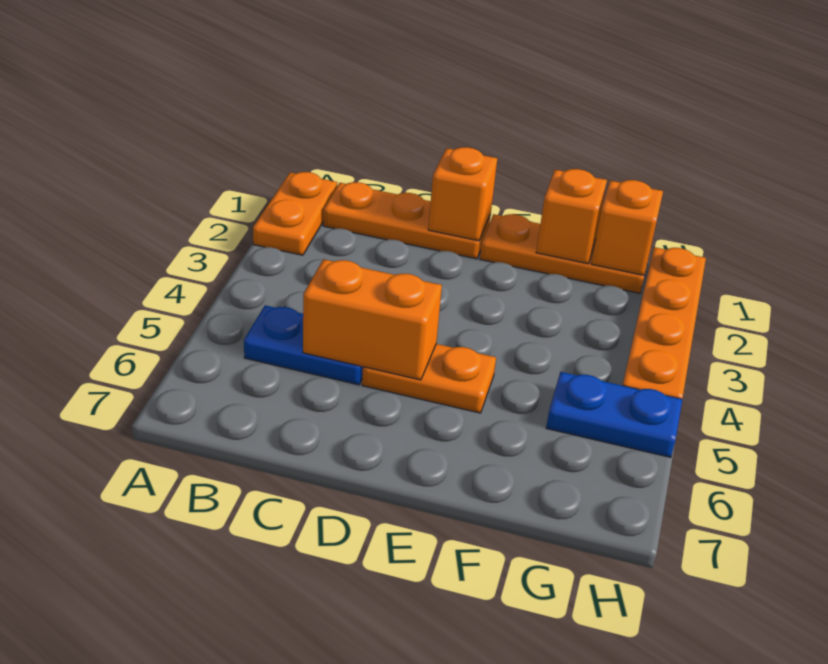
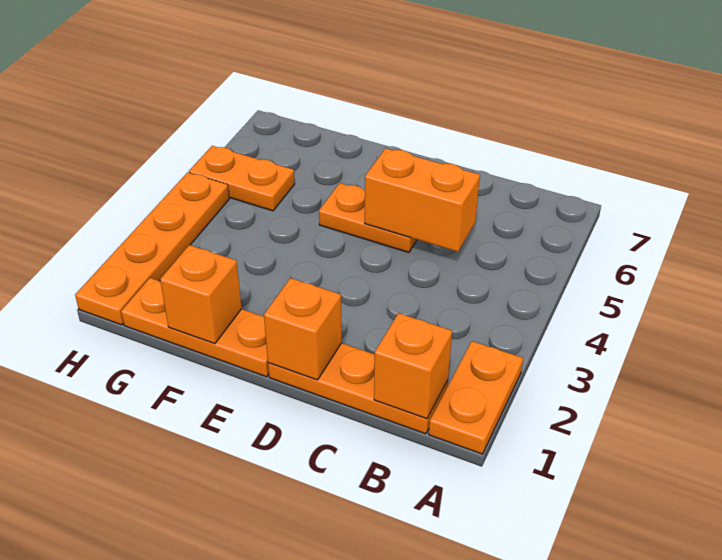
blue 1x2 plate [244,305,363,385] -> none
orange 1x1 brick [591,180,663,275] -> orange 1x1 brick moved to [374,313,452,419]
blue 1x2 plate [546,372,682,457] -> orange 1x2 plate [189,146,295,211]

